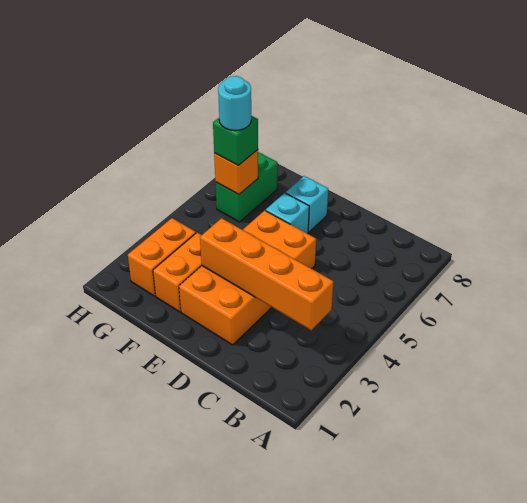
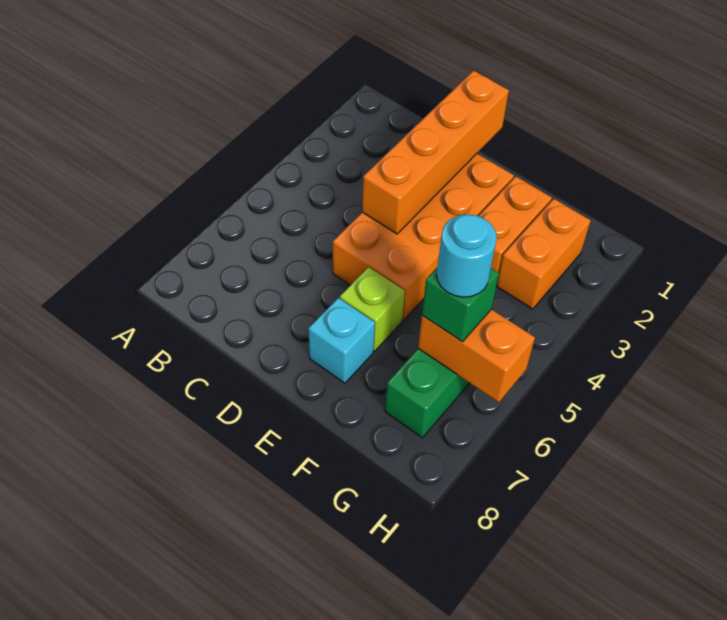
orange 1x4 brick [200,218,334,330] -> orange 1x4 brick turned to [362,71,509,234]
cyan 1x1 brick [266,193,309,234] -> lime 1x1 brick [340,267,405,351]
orange 1x1 brick [214,150,258,194] -> orange 1x2 brick [418,309,535,402]

